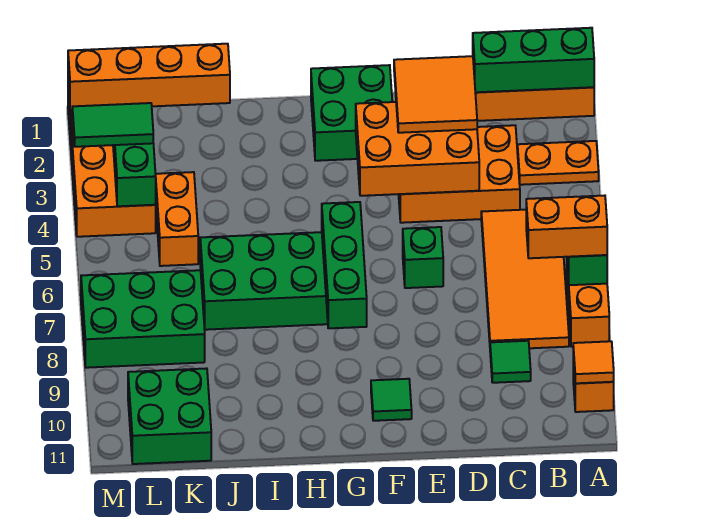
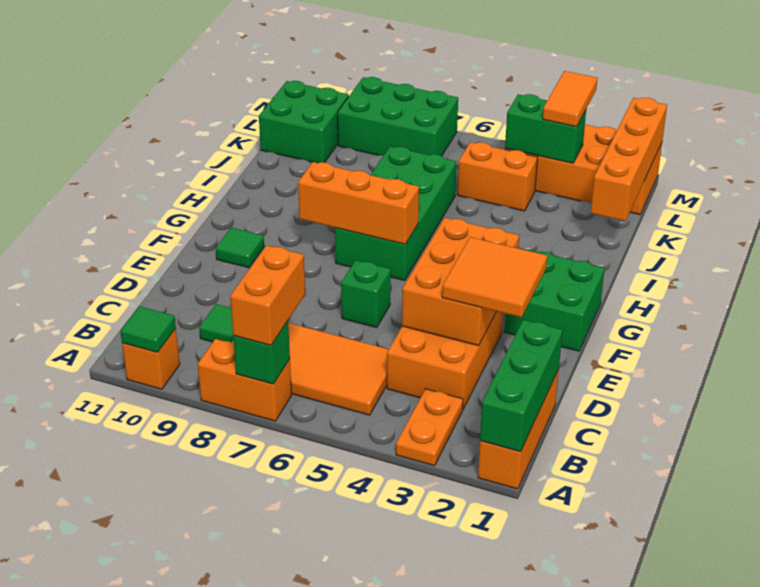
orange 1x1 tile [573,341,614,383] -> green 1x1 tile [120,306,176,352]
green 1x3 brick [322,202,367,328] -> orange 1x3 brick [298,162,419,244]
green 2x3 brick [81,270,205,368] -> green 2x3 brick turned to [338,77,458,156]
green 1x2 tile [72,103,153,147] -> orange 1x2 tile [543,71,598,127]

